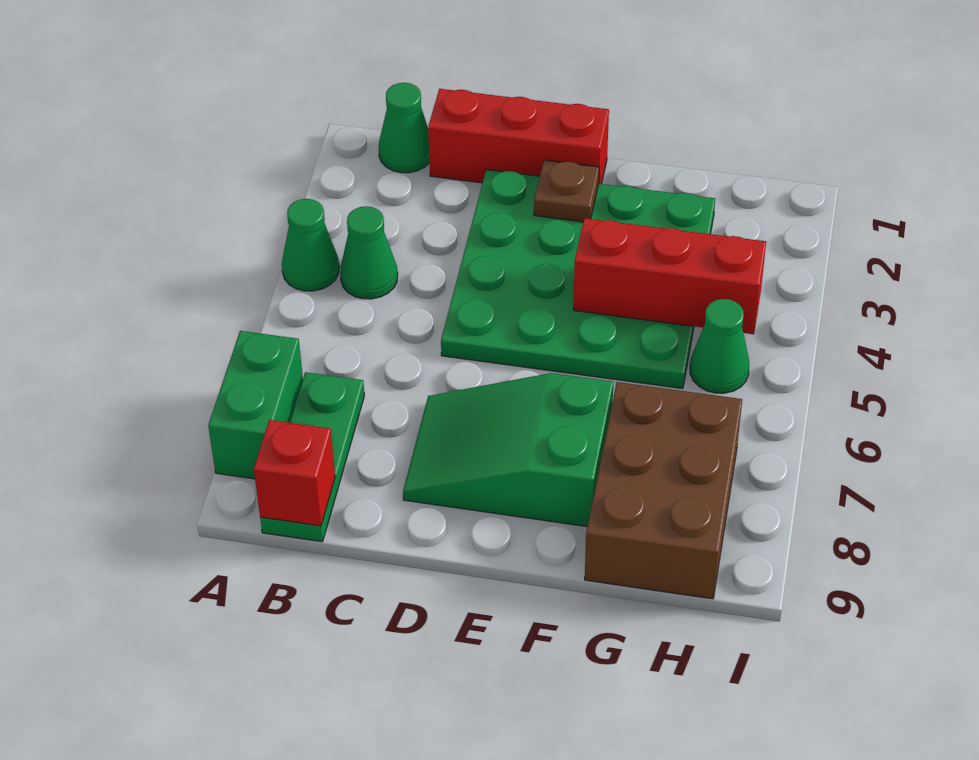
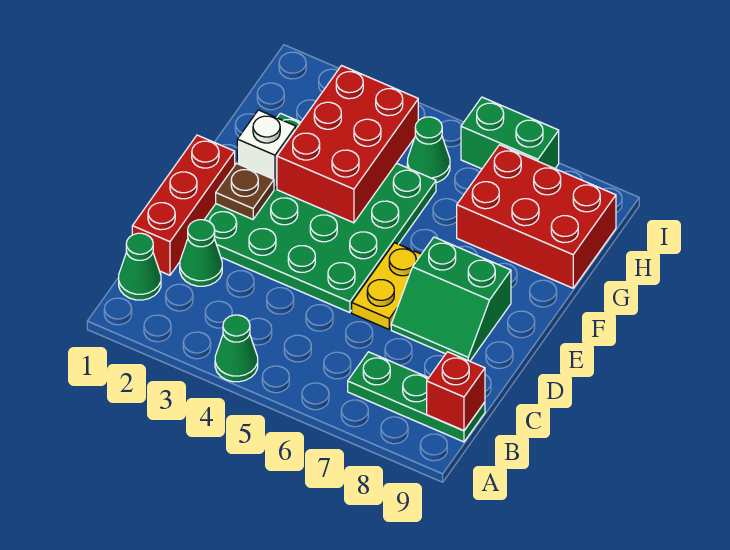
green 1x2 brick [208,331,303,479] -> green 1x2 brick moved to [461,97,559,169]
green 1x1 cone [340,206,398,299] -> green 1x1 cone moved to [180,220,222,286]
none -> yellow 1x2 plate [352,243,421,329]
green 2x3 slope [403,373,613,527] -> green 2x2 slope [391,237,511,361]
none -> white 1x1 brick [237,110,296,189]
red 1x3 brick [573,218,766,334] -> red 2x3 brick [277,66,418,223]
brown 2x3 brick [585,382,742,599] -> red 2x3 brick [457,145,616,288]

